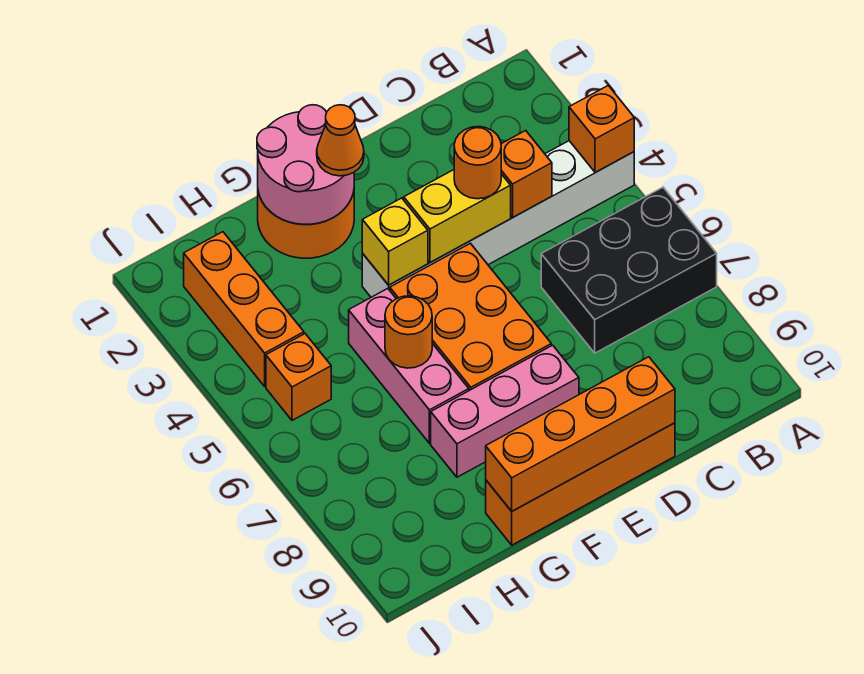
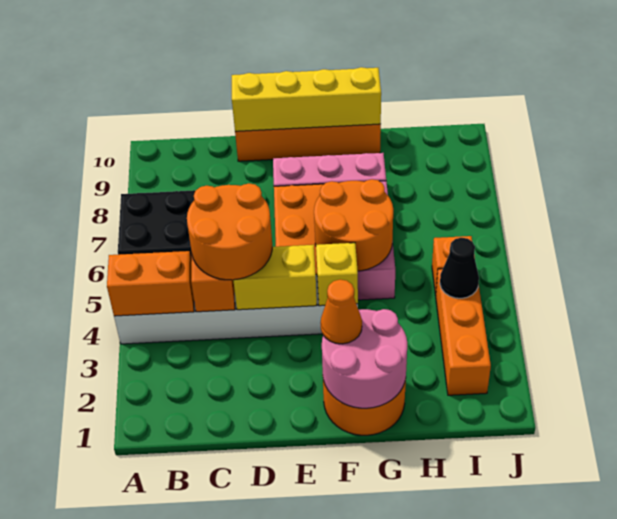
orange 1x1 brick [569,86,634,173] -> orange 1x2 brick [107,251,194,316]
orange 1x1 round brick [454,127,501,199] -> orange 2x2 round brick [187,183,272,280]
orange 1x4 brick [486,357,675,511] -> yellow 1x4 brick [232,67,381,131]
orange 1x1 round brick [385,296,432,368] -> orange 2x2 round brick [314,179,393,271]
none -> black 1x1 cone [440,238,479,298]

